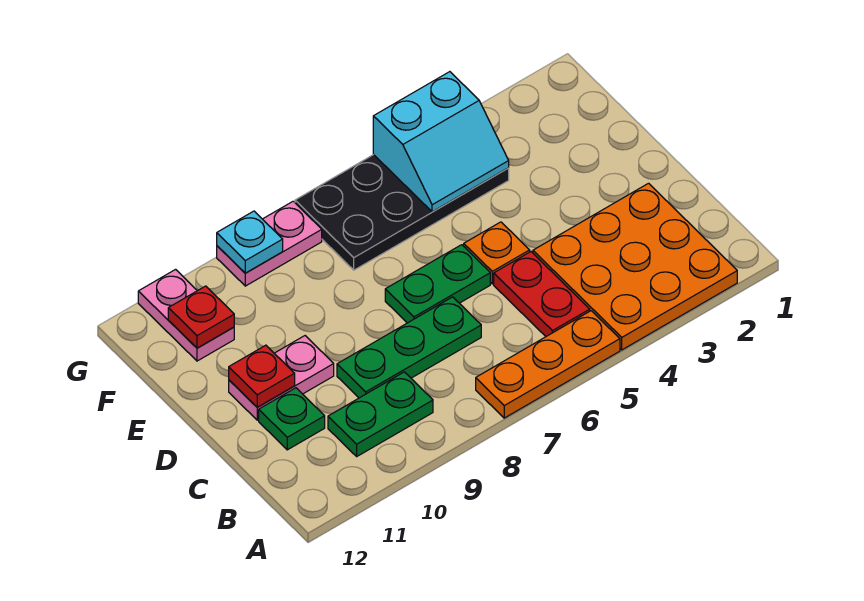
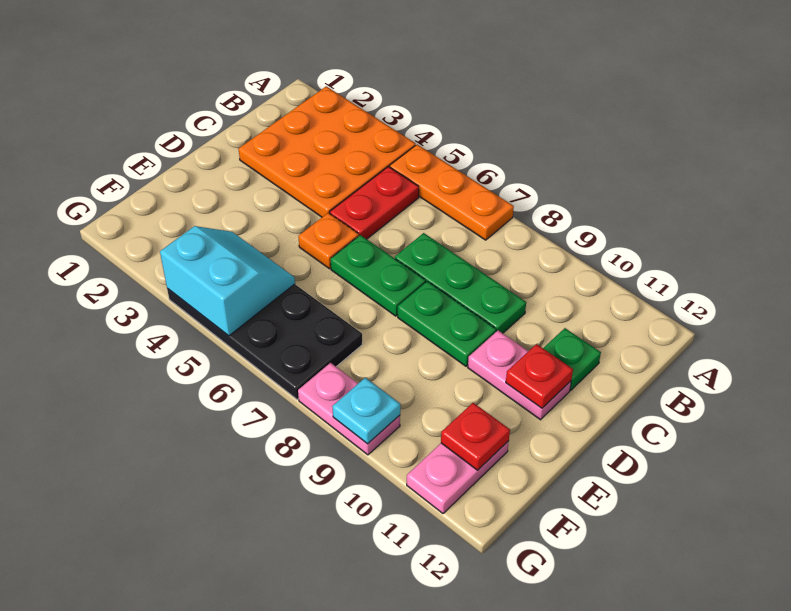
green 1x2 plate [328,372,433,456] -> green 1x2 plate moved to [398,281,496,366]

